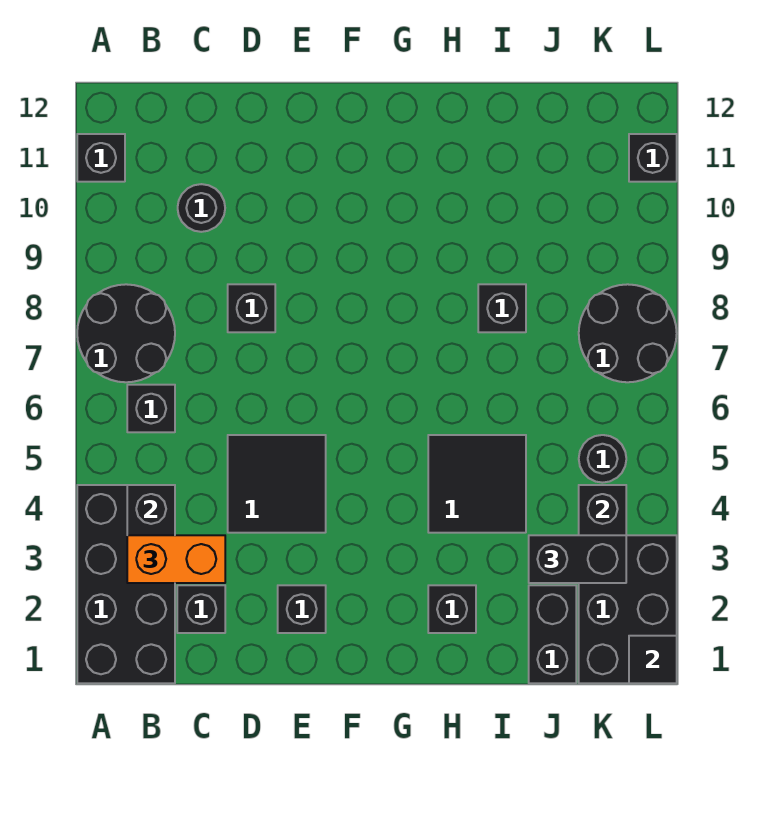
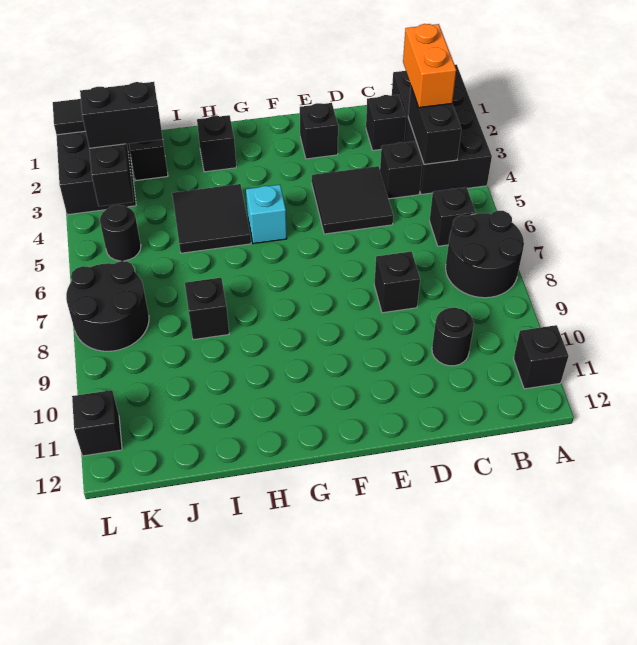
orange 1x2 brick [127,535,225,583] -> orange 1x2 brick turned to [403,24,456,108]
none -> black 1x1 brick [380,142,422,199]
none -> cyan 1x1 brick [246,185,287,244]

